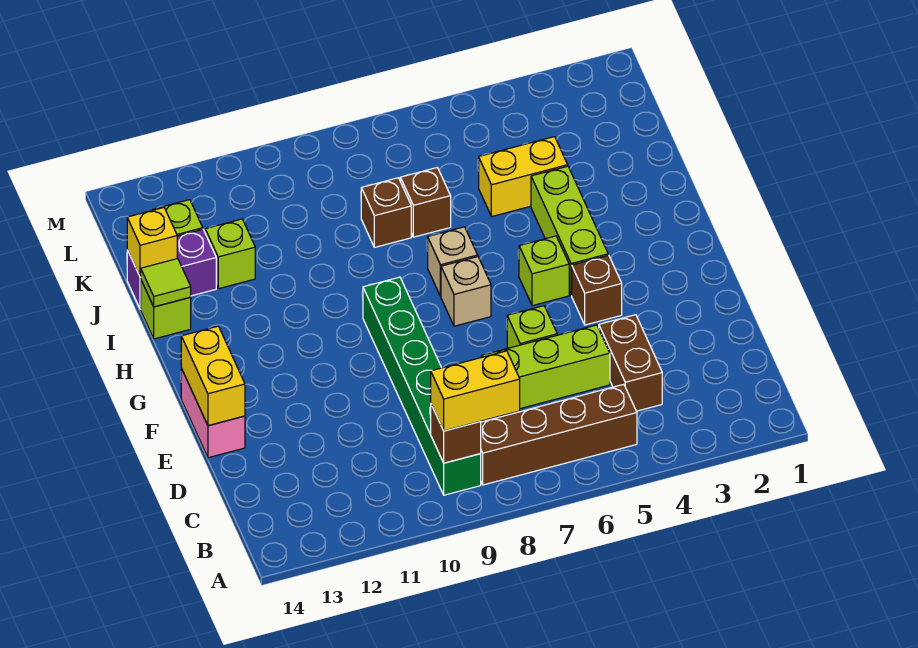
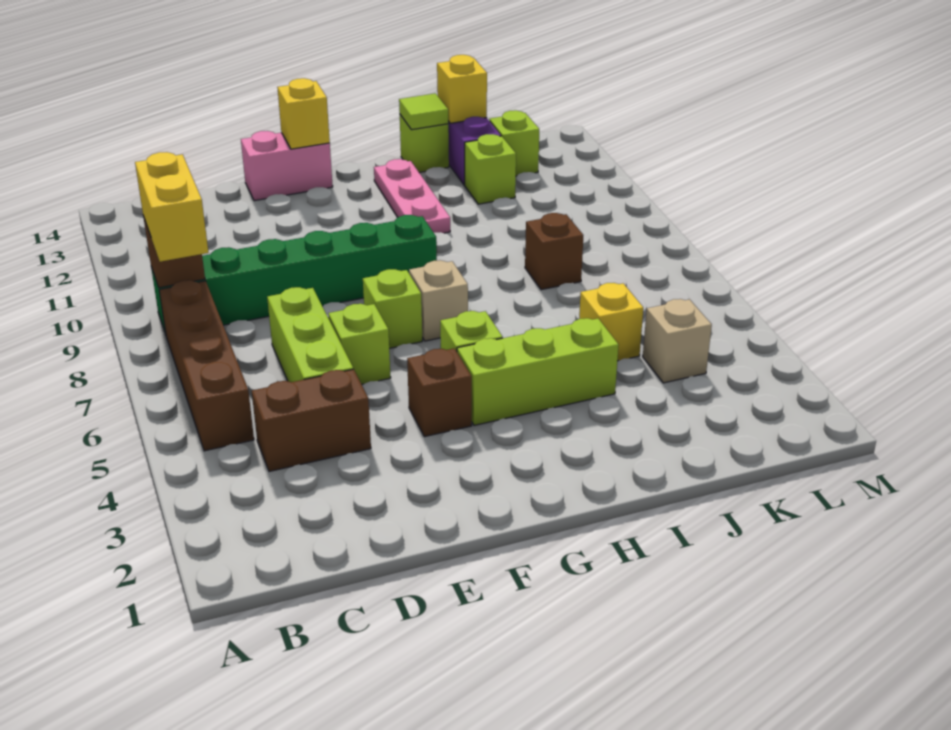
yellow 1x2 brick [181,326,245,426] -> yellow 1x1 brick [277,78,330,149]
none -> lime 1x1 brick [363,269,422,348]
tan 1x1 brick [428,227,478,296] -> tan 1x1 brick moved to [643,299,712,383]
none -> pink 1x3 plate [374,159,450,233]
yellow 1x2 brick [479,137,568,216] -> yellow 1x1 brick [579,283,643,361]
brown 1x1 brick [400,168,451,237] -> none

